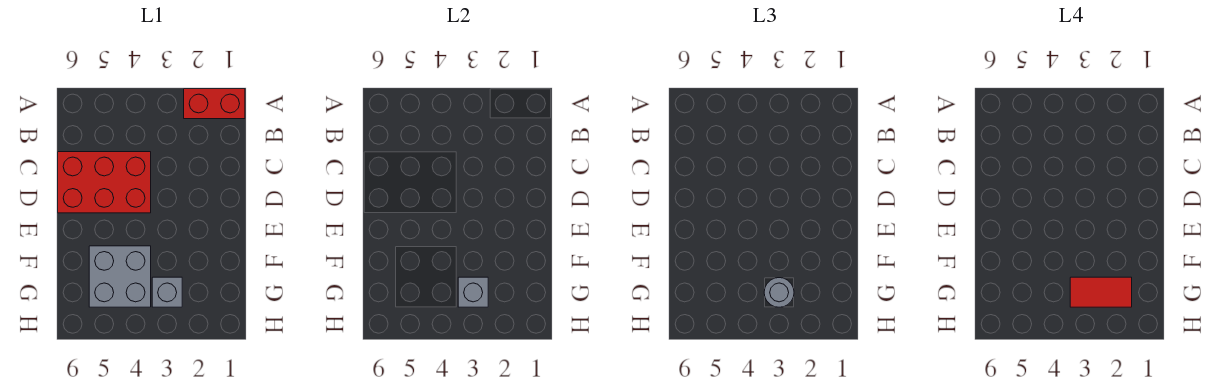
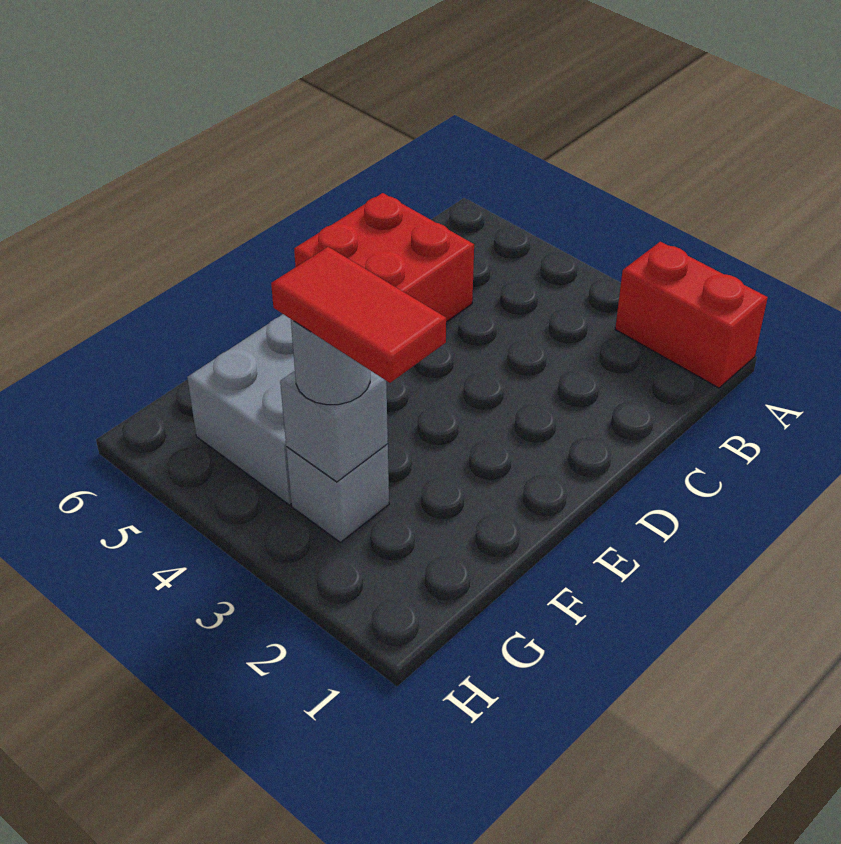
red 2x3 brick [58,152,151,213] -> red 2x2 brick [294,193,474,322]

